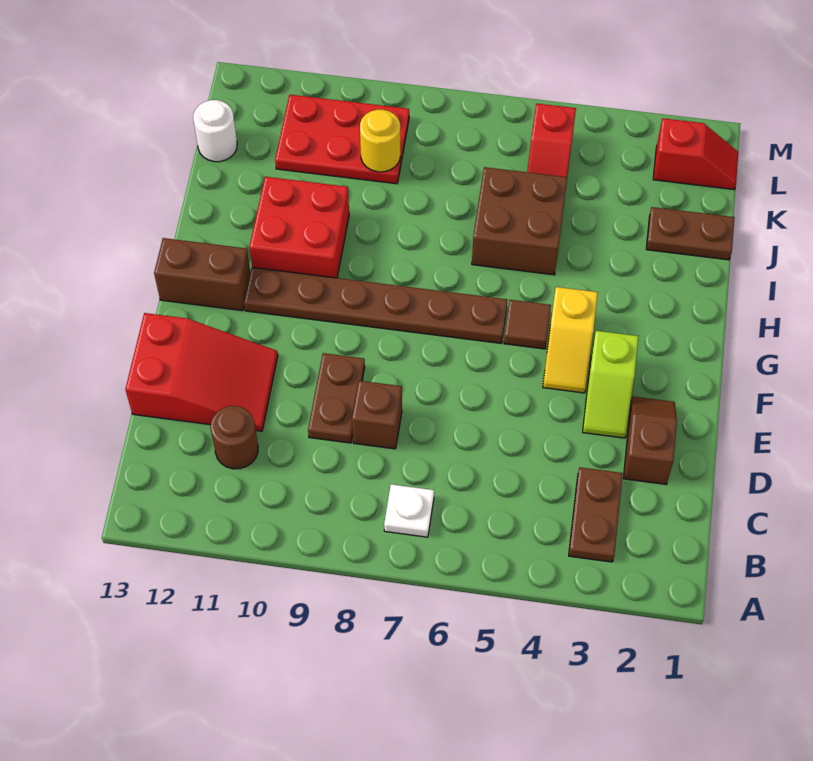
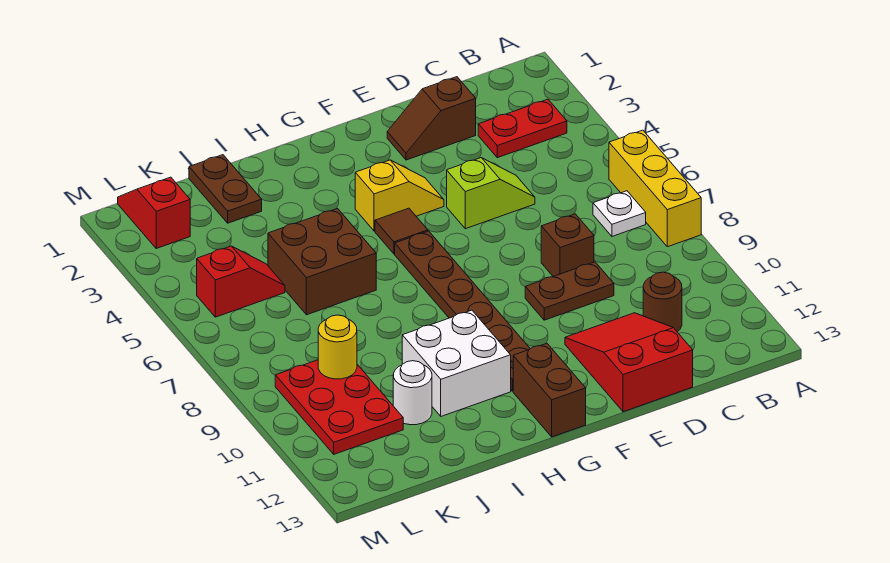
none -> yellow 1x3 brick [609,130,701,247]
brown 1x2 plate [569,467,623,562] -> red 1x2 plate [478,99,567,158]
lime 1x2 slope [583,331,639,438] -> lime 1x2 slope moved to [447,158,535,229]
red 2x2 brick [250,177,349,278] -> white 2x2 brick [402,310,511,416]
white 1x1 round brick [193,100,237,162] -> white 1x1 round brick moved to [393,361,432,425]

